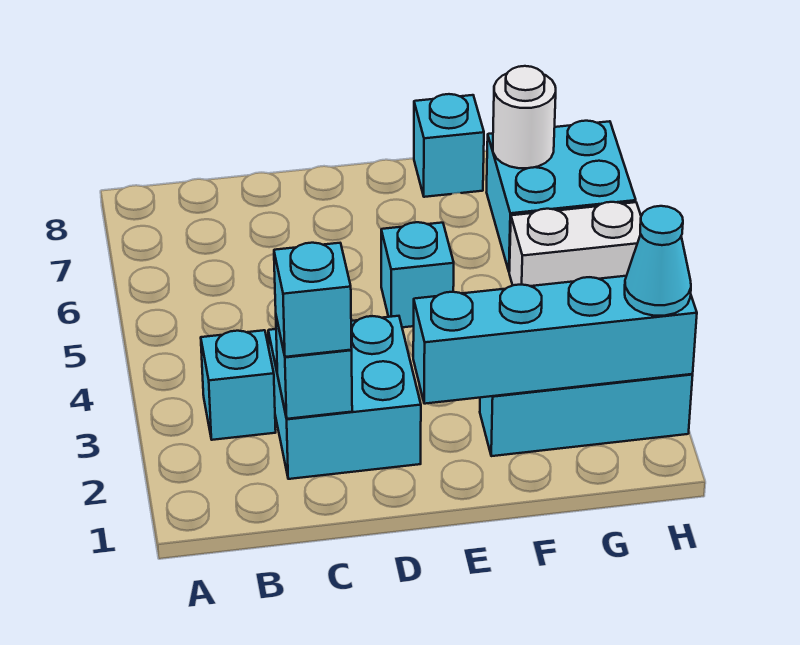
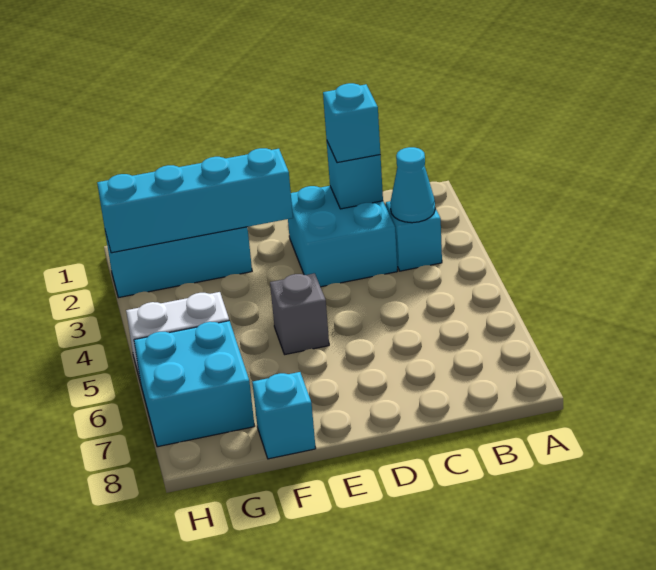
cyan 1x1 brick [381,222,454,327] -> grey 1x1 brick [270,273,329,354]
white 1x1 round brick [493,66,556,168] -> none
cyan 1x1 cone [625,206,691,316] -> cyan 1x1 cone moved to [390,147,435,223]

